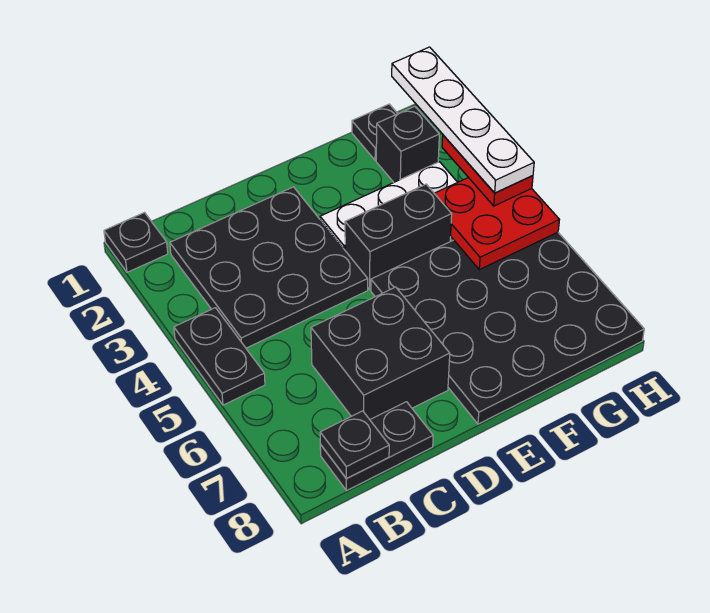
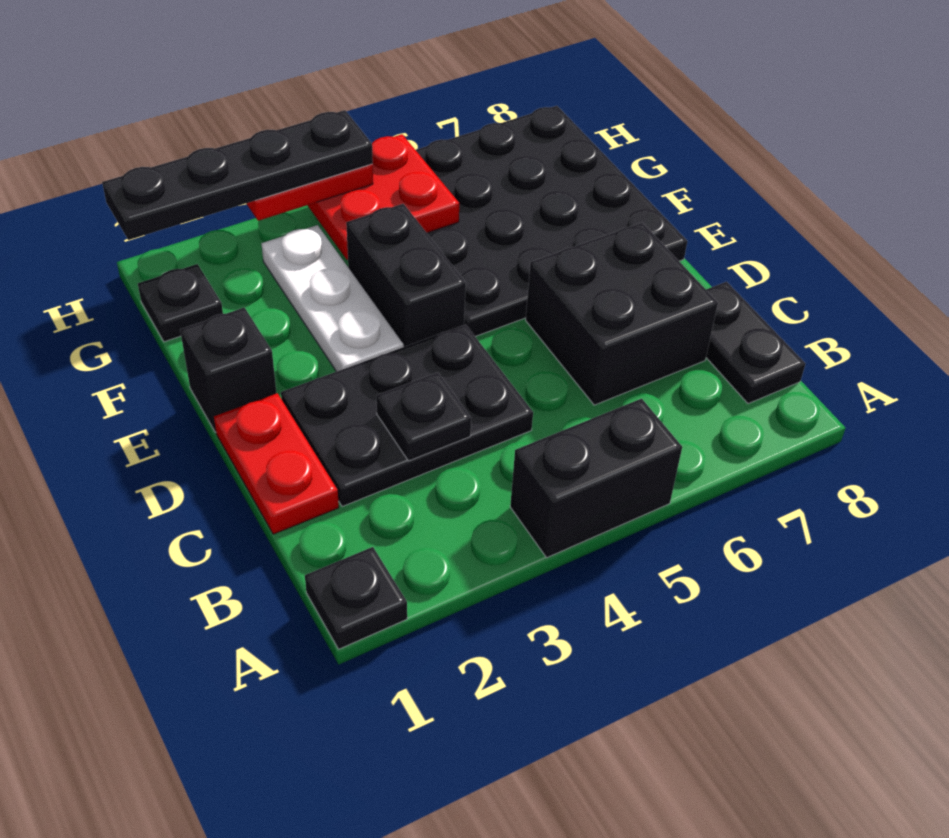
black 1x2 plate [174,308,265,405] -> black 1x2 brick [510,399,682,558]
black 3x3 plate [170,187,368,348] -> black 2x3 plate [281,324,533,507]
black 1x1 plate [320,411,389,478] -> black 1x1 plate moved to [376,372,471,461]
none -> red 1x2 plate [214,393,339,534]
black 1x1 brick [376,106,439,182] -> black 1x1 brick moved to [180,308,276,432]
white 1x4 plate [392,47,534,193] -> black 1x4 plate [102,110,373,240]

